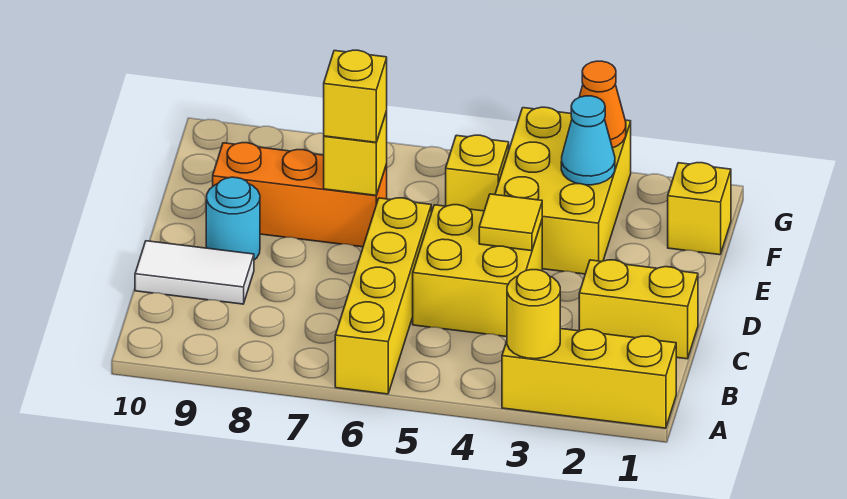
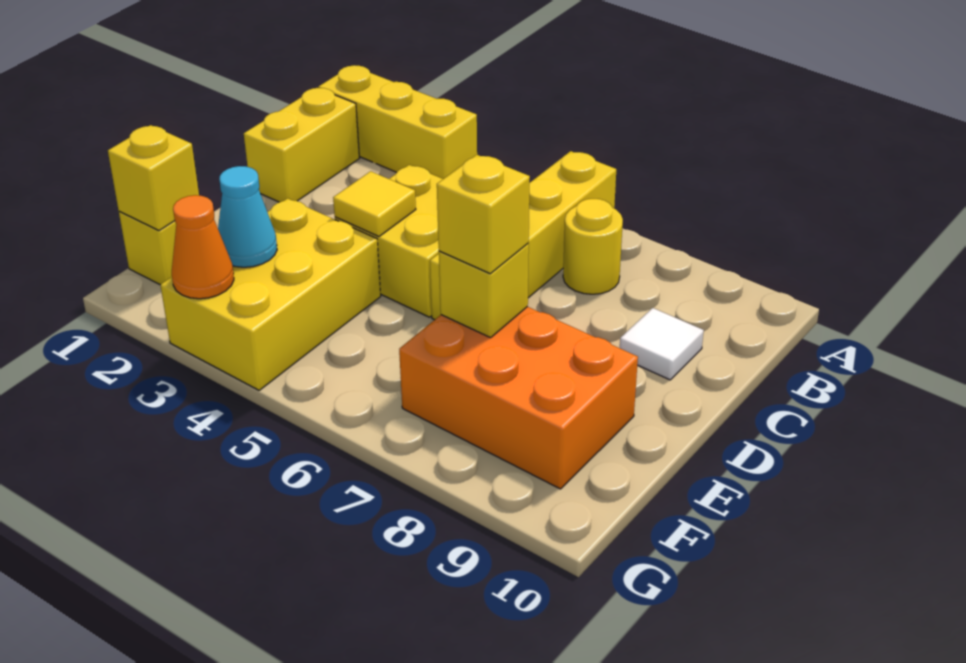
yellow 1x1 round brick [507,270,560,359] -> yellow 1x1 round brick moved to [563,199,623,294]
yellow 1x2 brick [579,260,698,359] -> yellow 1x2 brick turned to [244,88,359,202]
white 1x2 tile [135,241,254,304] -> white 1x1 tile [620,308,704,380]
cyan 1x1 round brick [206,177,260,260] -> none
orange 1x3 brick [213,143,387,247] -> orange 2x3 brick [399,307,638,489]
yellow 1x1 brick [446,135,509,211] -> yellow 1x1 brick moved to [108,125,199,231]

